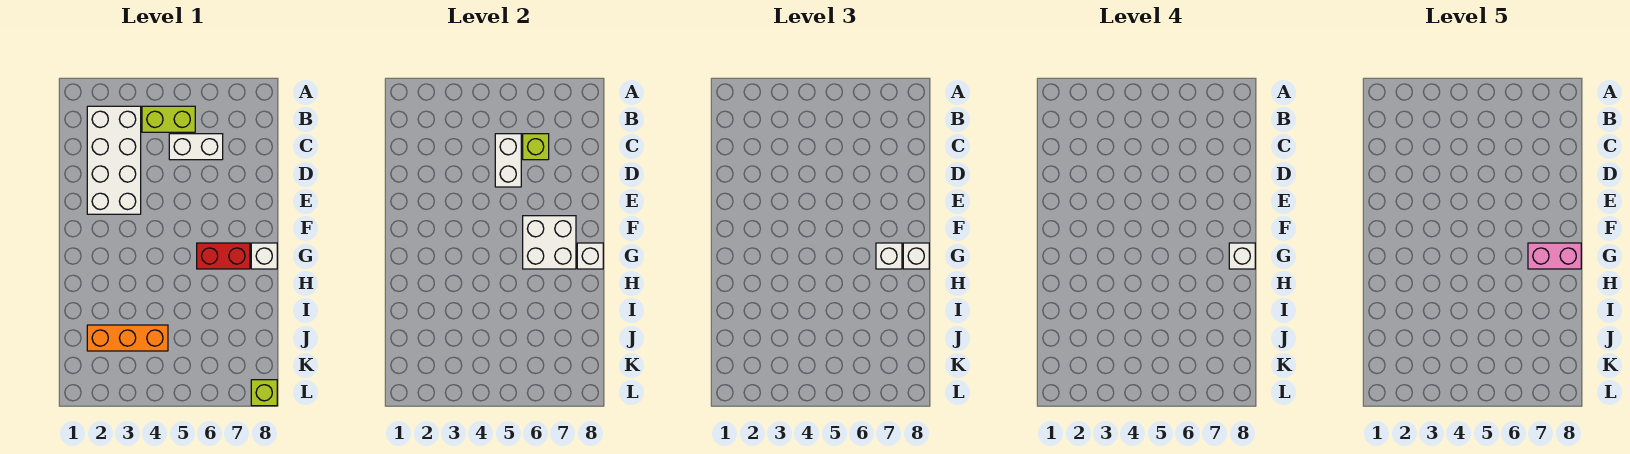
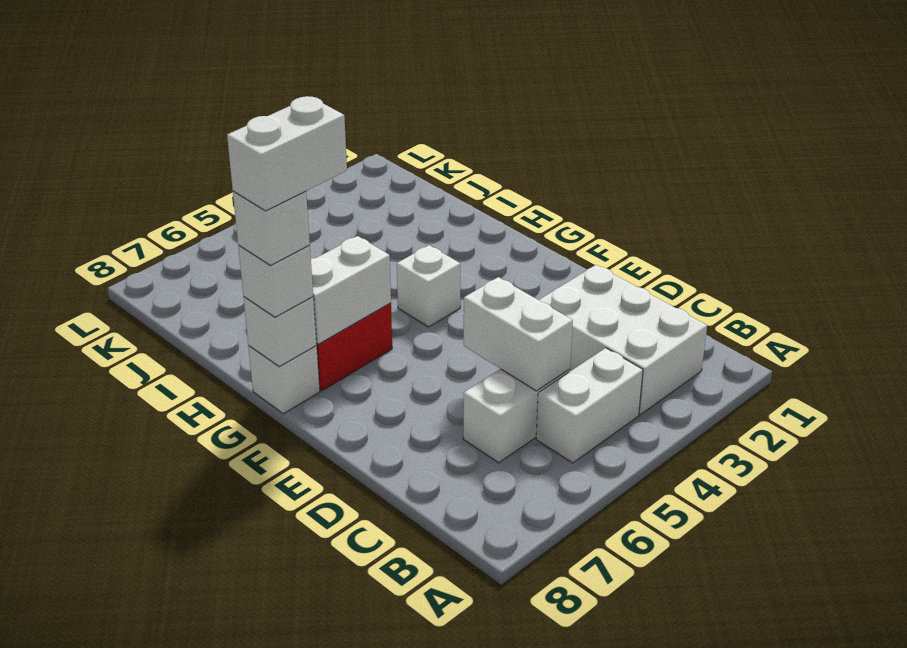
white 2x4 brick [87,106,141,214] -> white 2x3 brick [539,265,707,415]
lime 1x2 brick [142,106,195,132] -> white 1x2 brick [536,348,643,463]
lime 1x1 brick [523,134,549,160] -> none
white 2x2 brick [523,216,576,269] -> white 1x2 brick [311,236,391,344]
white 1x1 brick [876,243,902,269] -> white 1x1 brick moved to [397,245,460,327]
pink 1x2 brick [1528,243,1581,269] -> white 1x2 brick [227,96,347,211]
orange 1x3 brick [87,325,168,351] -> none
lime 1x1 brick [251,380,277,406] -> none

